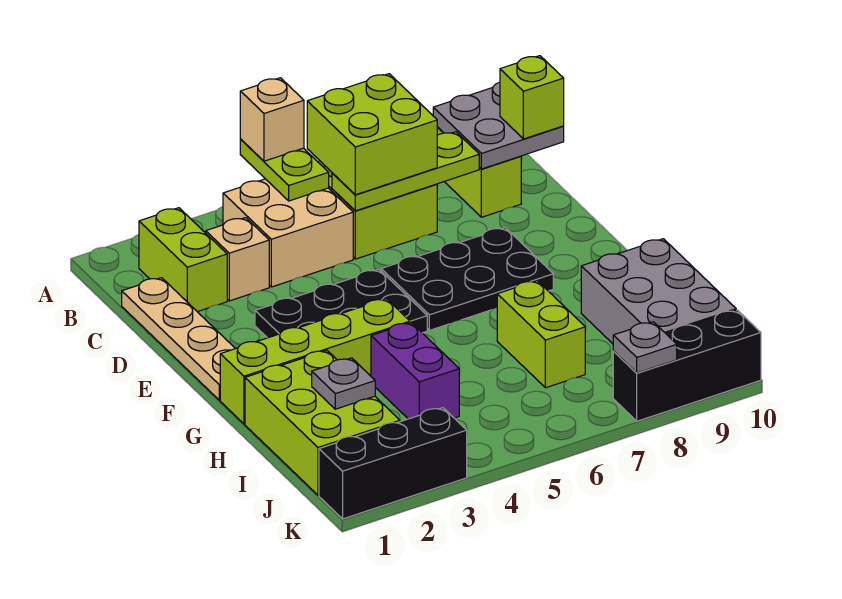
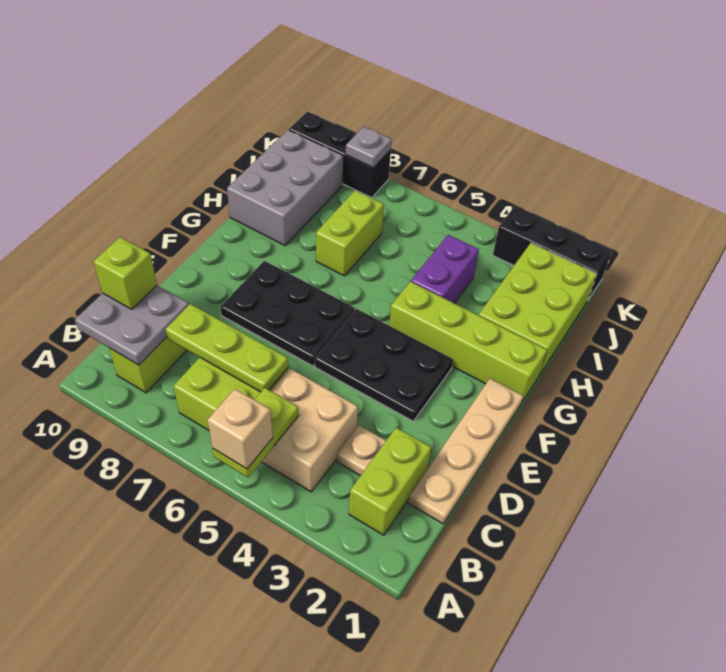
lime 2x2 brick [307,74,437,195] -> none
tan 1x1 brick [206,218,269,301] -> tan 1x1 plate [337,425,386,476]
grey 1x1 plate [312,358,375,409] -> none

